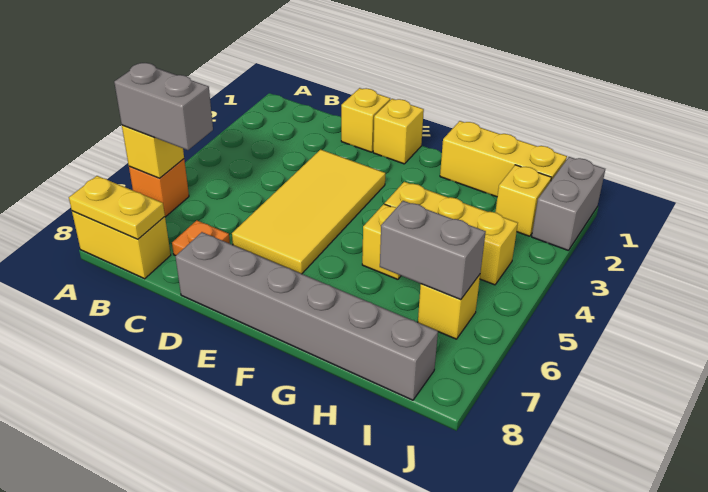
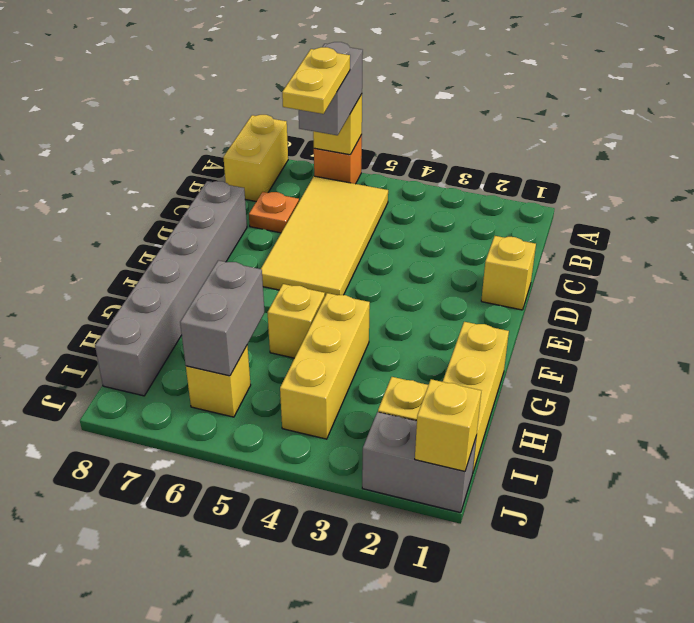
yellow 1x2 plate [69,176,165,239] -> yellow 1x2 plate moved to [282,47,350,114]
yellow 2x4 tile [232,150,385,274] -> yellow 2x4 tile turned to [261,176,388,296]
yellow 1x1 brick [373,99,424,164] -> yellow 1x1 brick moved to [415,379,481,471]

